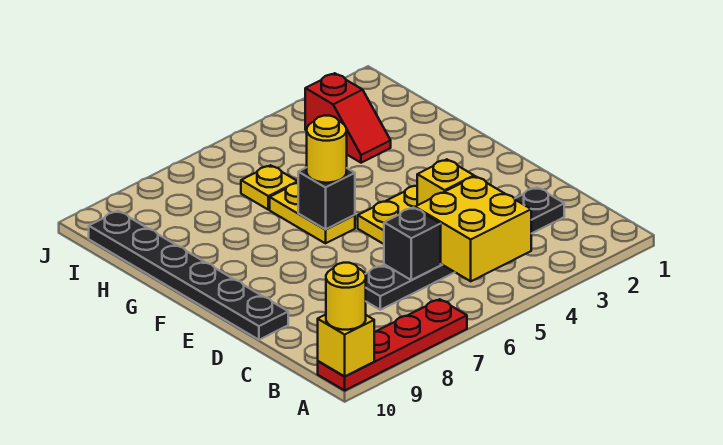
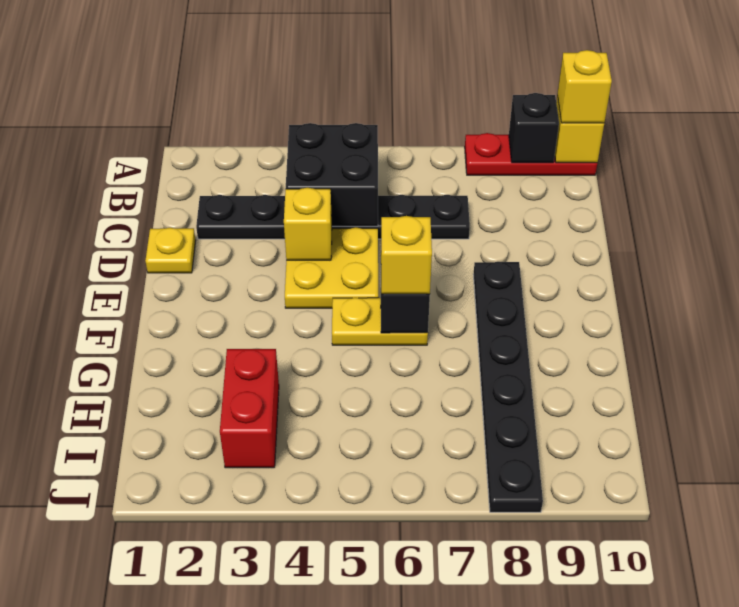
red 1x4 plate [318,299,467,390] -> red 1x3 plate [465,133,597,175]
yellow 1x1 round brick [326,263,366,330] -> yellow 1x1 brick [557,50,612,123]
yellow 2x2 brick [415,176,531,281] -> black 2x2 brick [286,123,378,226]
black 1x1 brick [384,208,441,280] -> black 1x1 brick moved to [509,93,559,163]
black 1x6 plate [89,211,288,340] -> black 1x6 plate moved to [473,262,543,512]
yellow 1x2 plate [270,183,355,243] -> yellow 1x2 plate turned to [332,298,428,345]
yellow 1x1 round brick [307,116,347,183] -> yellow 1x1 brick [381,216,432,294]
red 1x2 slope [305,73,391,163] -> red 1x2 brick [220,349,279,468]
yellow 1x1 plate [241,165,298,210] -> yellow 1x1 plate moved to [145,228,196,273]

